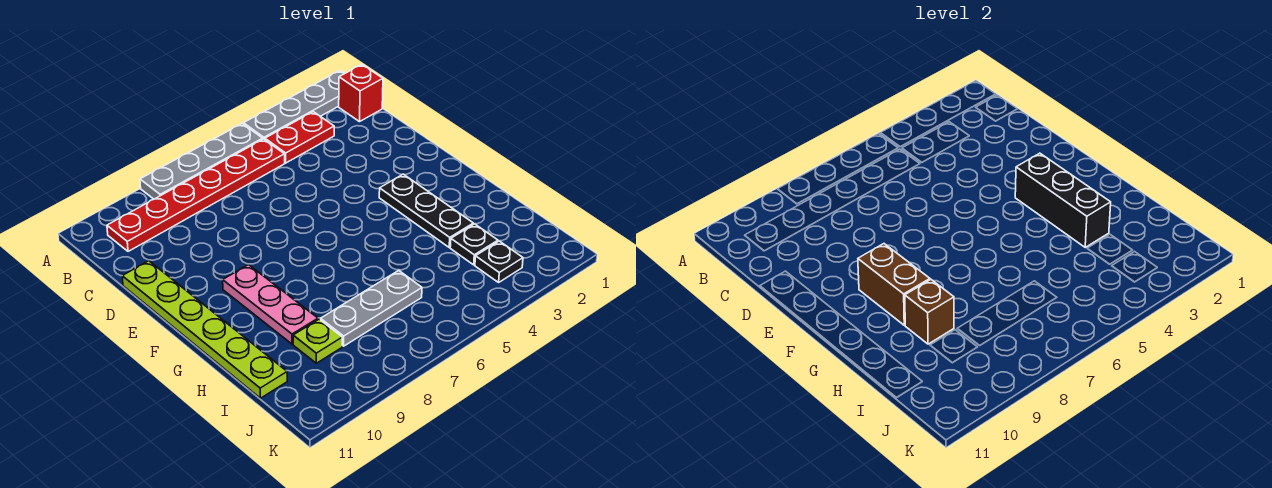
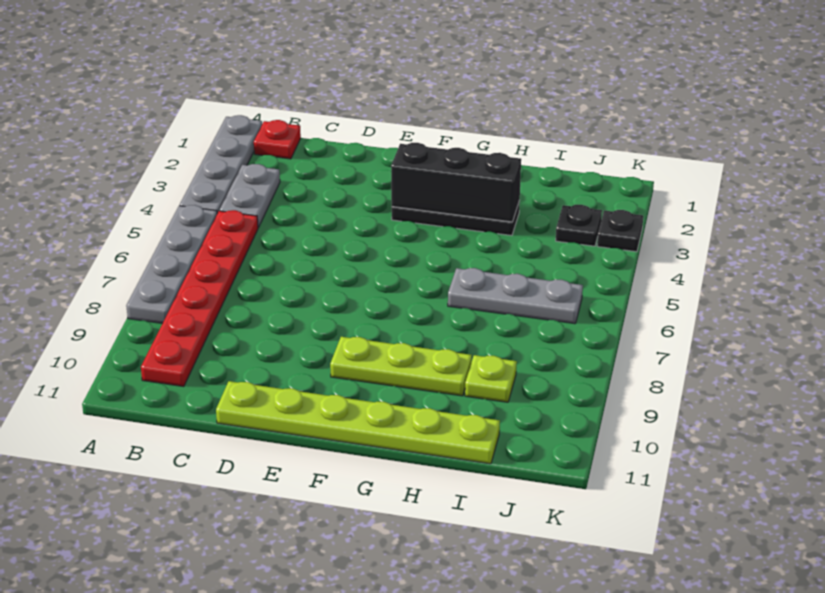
red 1x1 brick [339,65,383,122] -> red 1x1 plate [254,120,301,159]
red 1x2 plate [265,112,334,163] -> grey 1x2 plate [220,164,280,228]
pink 1x3 plate [223,265,318,344] -> lime 1x3 plate [330,337,472,396]
brown 1x2 brick [858,244,930,325] -> none
brown 1x1 brick [905,280,954,344] -> none
black 1x1 plate [450,224,498,265] -> black 1x1 plate moved to [597,210,643,252]
grey 1x3 plate [321,270,422,346] -> grey 1x3 plate turned to [448,268,583,324]

